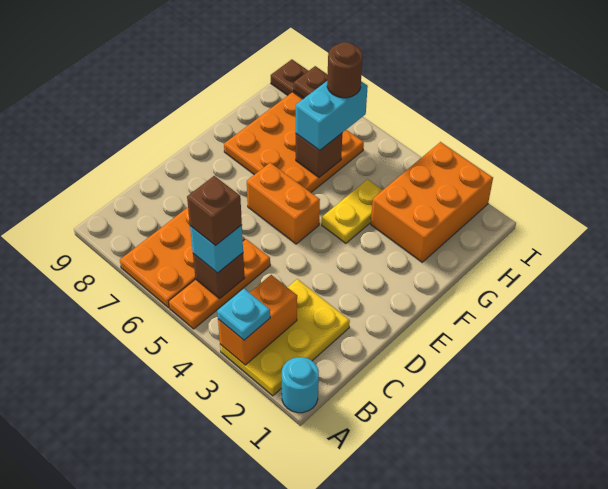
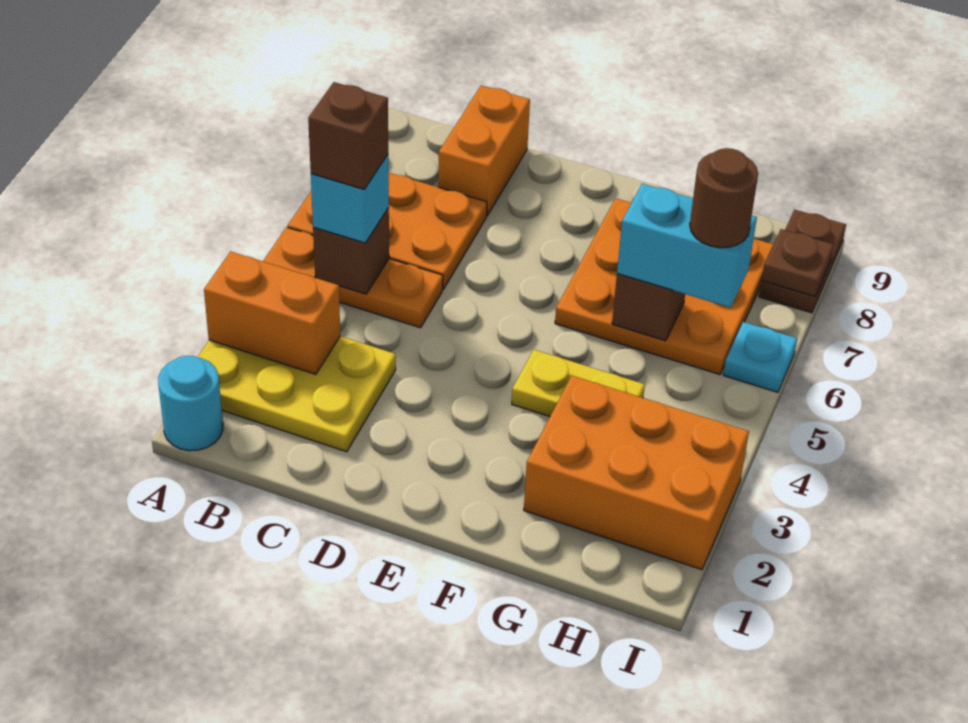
cyan 1x1 plate [217,288,270,340] -> cyan 1x1 plate moved to [723,322,797,392]
orange 1x2 brick [247,163,320,244] -> orange 1x2 brick moved to [438,85,530,216]

